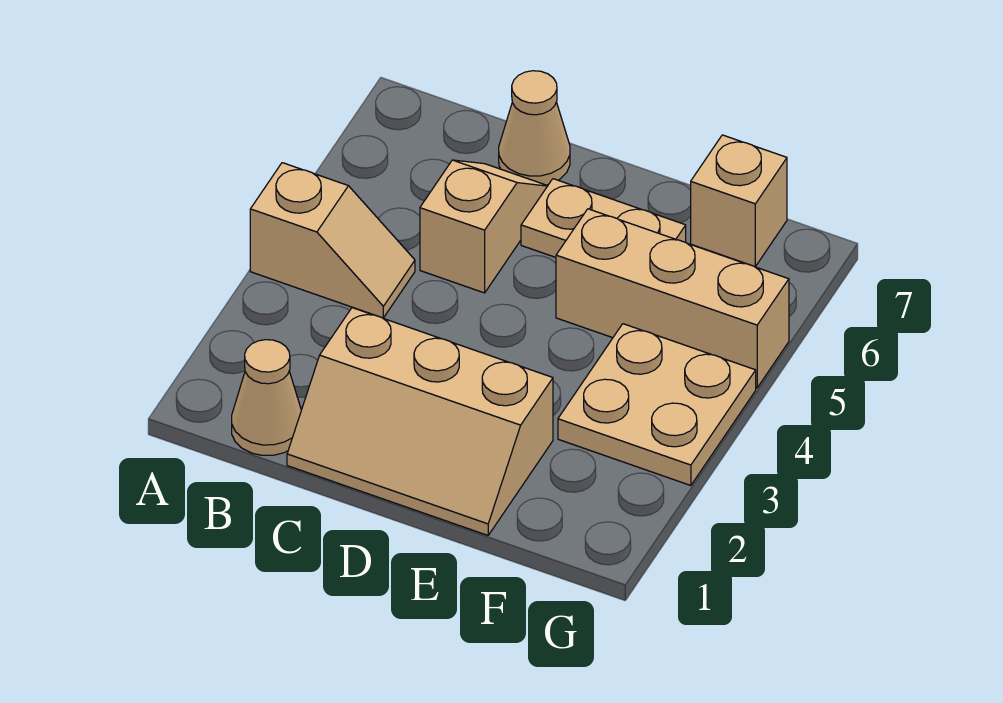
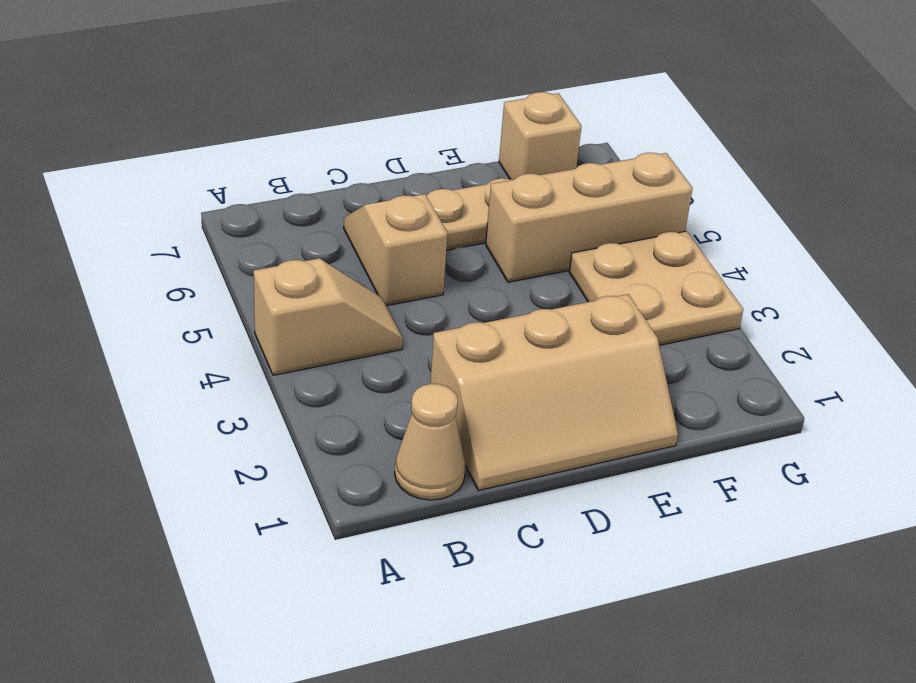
tan 1x1 cone [499,71,570,185] -> none

